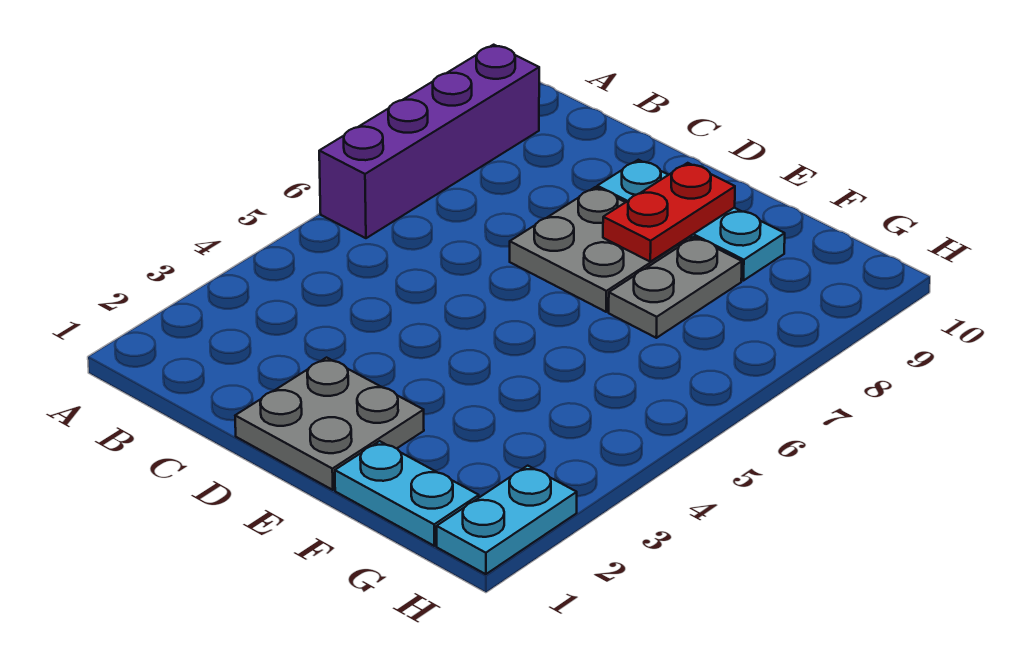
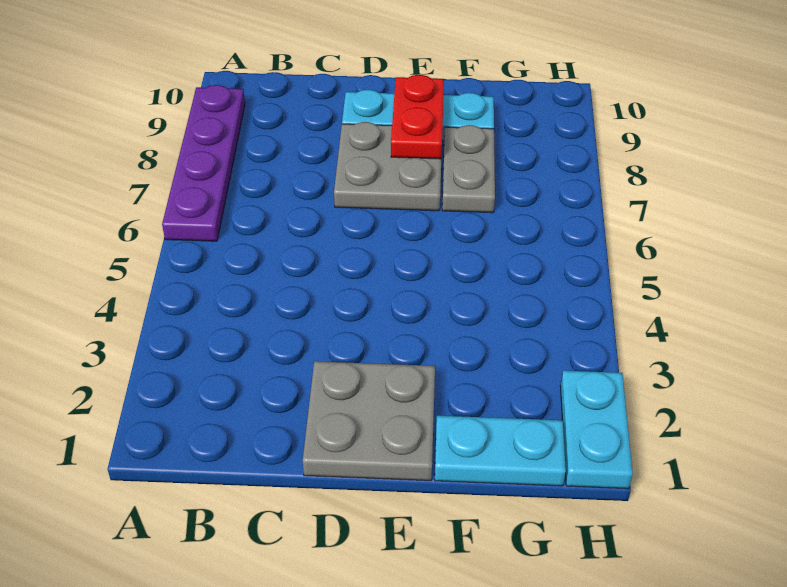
purple 1x4 brick [319,45,539,238] -> purple 1x4 plate [162,85,245,241]

